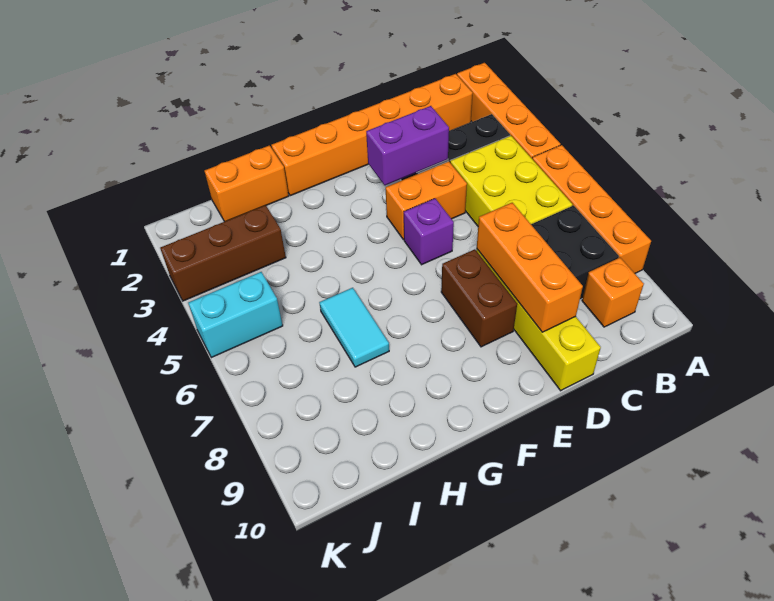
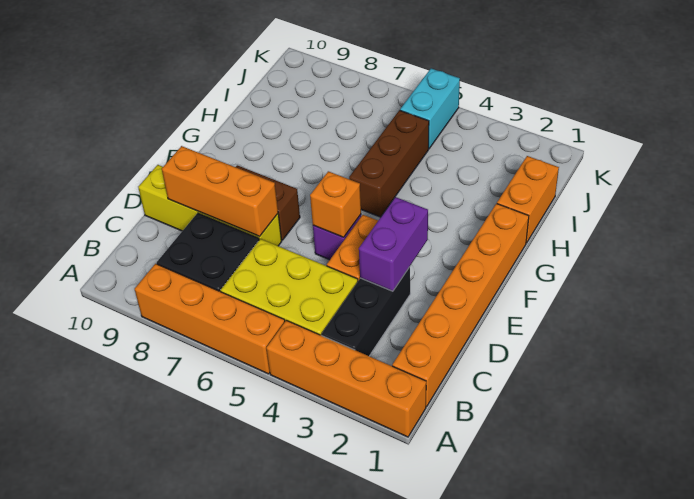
orange 1x1 brick [582,258,644,327] -> orange 1x1 brick moved to [310,171,361,237]
cyan 1x2 tile [319,288,389,367] -> none
brown 1x3 brick [160,205,286,301] -> brown 1x3 brick moved to [349,110,429,217]

